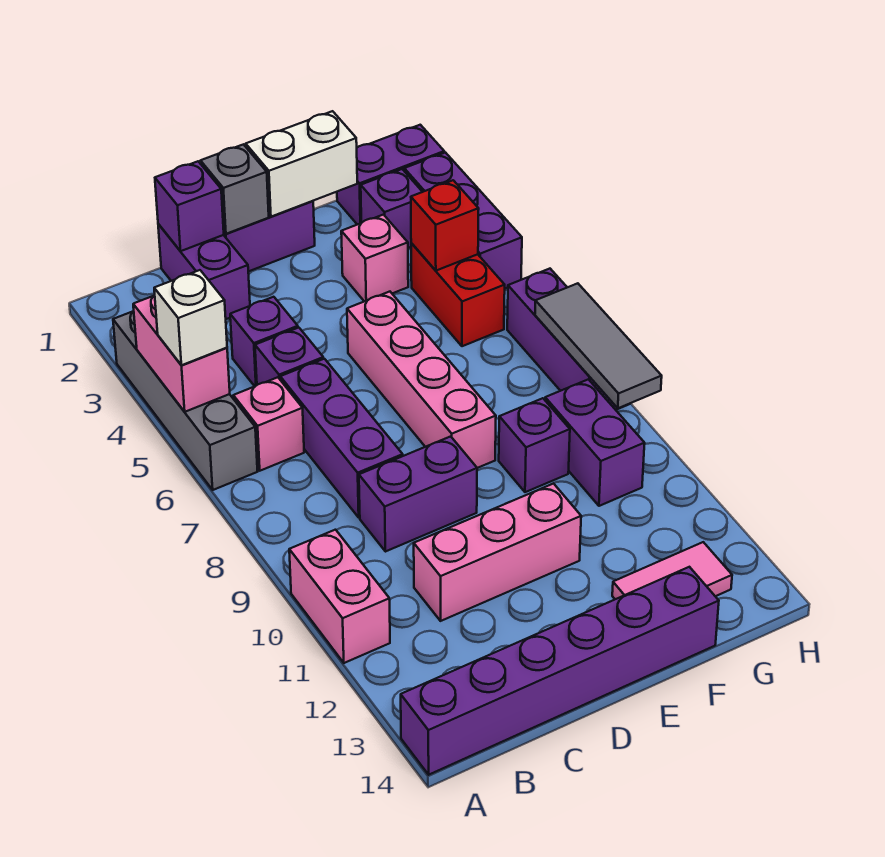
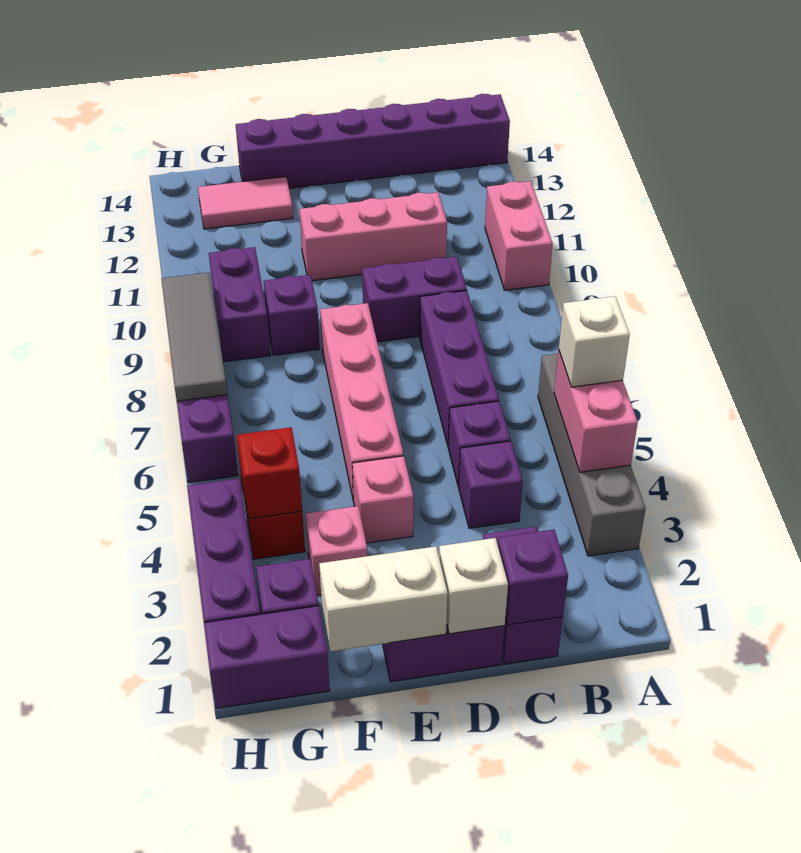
pink 1x1 brick [233,377,304,471] -> pink 1x1 brick moved to [352,456,413,543]
grey 1x1 brick [201,144,269,234] -> white 1x1 brick [439,538,508,634]

